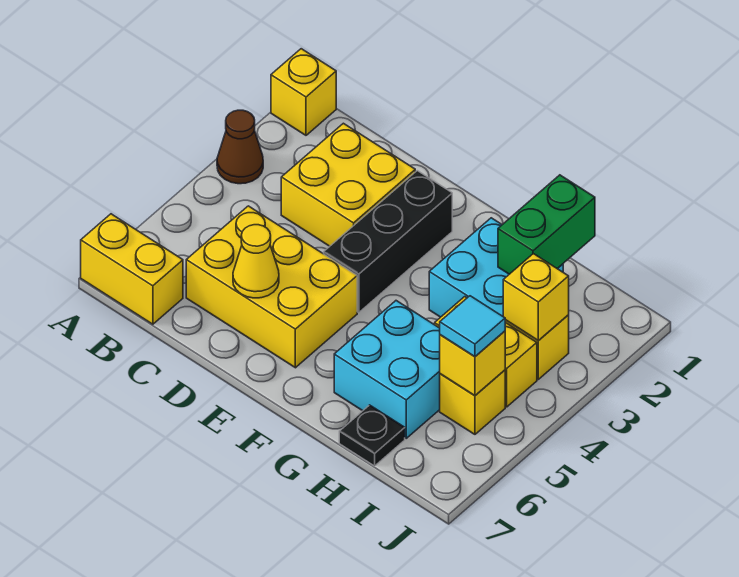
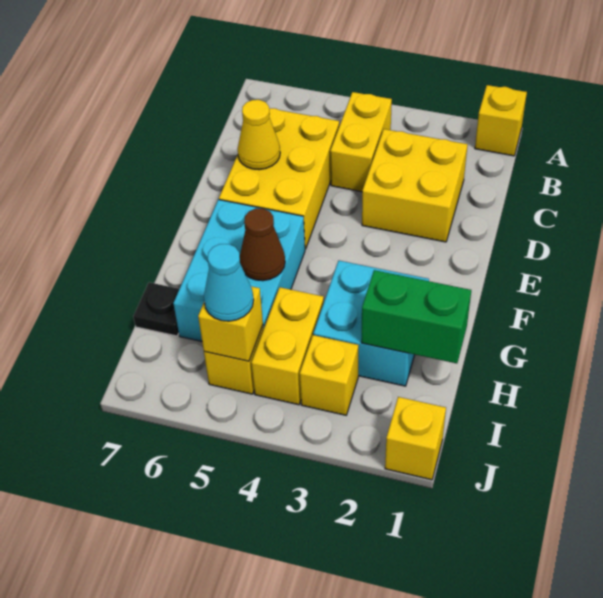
brown 1x1 cone [217,110,263,184] -> brown 1x1 cone moved to [240,208,285,281]
yellow 1x2 brick [81,214,183,324] -> yellow 1x2 brick moved to [330,92,392,192]
black 1x3 brick [324,171,452,313] -> none
cyan 2x2 brick [334,301,440,438] -> cyan 2x3 brick [173,199,305,341]
yellow 1x1 brick [503,254,569,341] -> yellow 1x1 brick moved to [385,397,446,480]
cyan 1x1 tile [440,296,505,357] -> cyan 1x1 cone [204,244,254,321]

